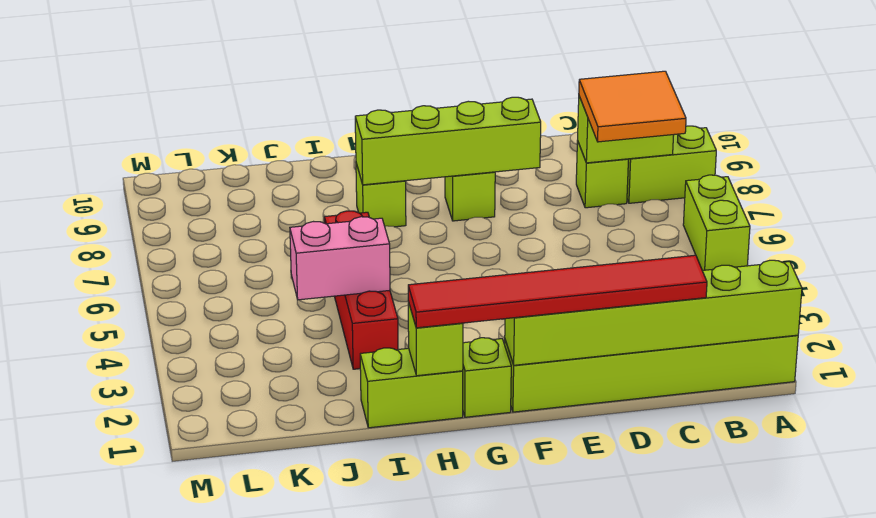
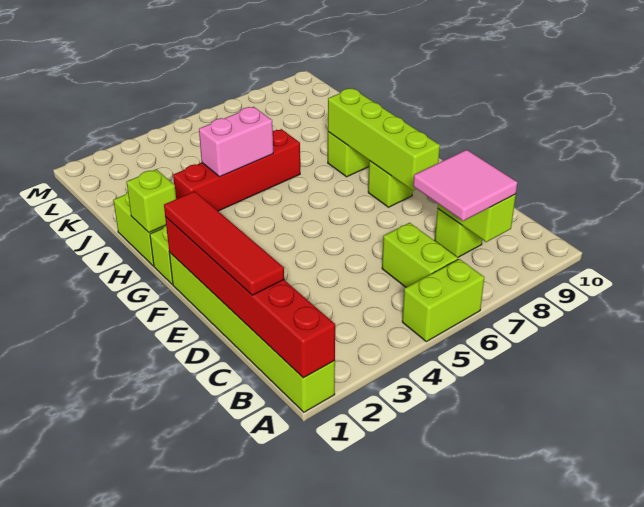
lime 1x6 brick [505,260,802,365] -> red 1x6 brick [165,217,335,378]
lime 1x2 brick [627,126,716,203] -> lime 1x2 brick moved to [382,223,458,287]
orange 2x2 tile [579,71,686,142] -> pink 2x2 tile [413,150,518,221]
red 1x6 tile [408,255,707,328] -> red 1x4 tile [164,191,284,295]
pink 1x2 brick [290,217,390,300] -> pink 1x2 brick turned to [199,107,273,177]

